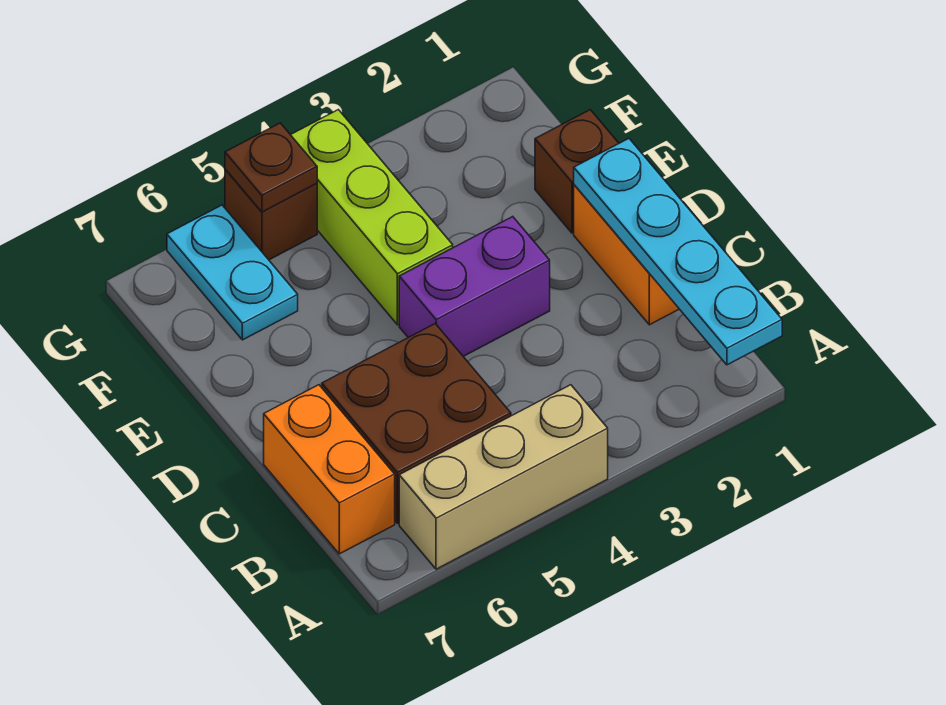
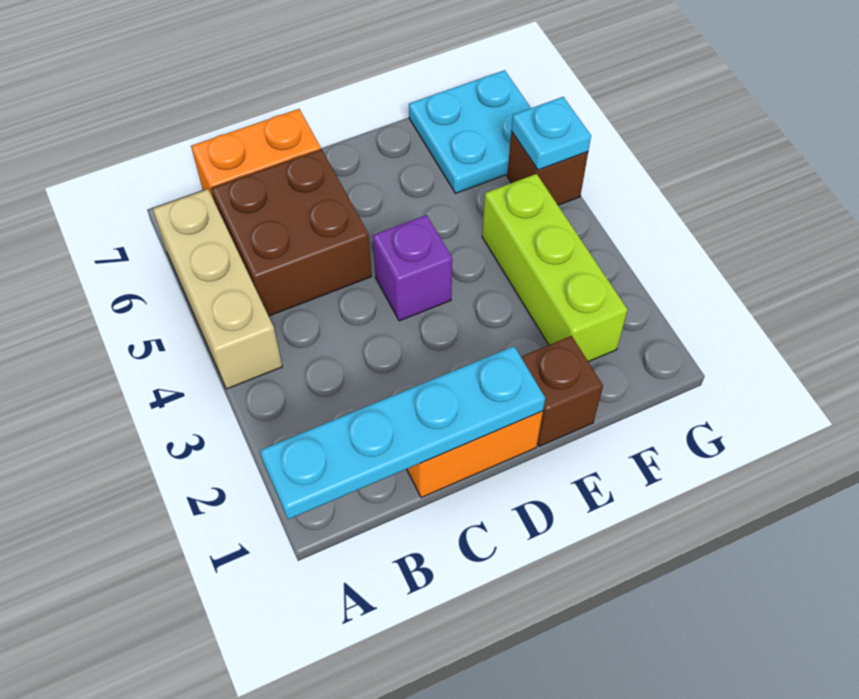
purple 1x2 brick [399,217,550,356] -> purple 1x1 brick [373,215,453,321]
lime 1x3 brick [291,110,453,325] -> lime 1x3 brick turned to [482,174,627,362]
cyan 1x2 plate [167,205,298,340] -> cyan 2x2 plate [409,70,531,193]
brown 1x1 plate [225,123,317,212] -> cyan 1x1 plate [511,97,591,170]

